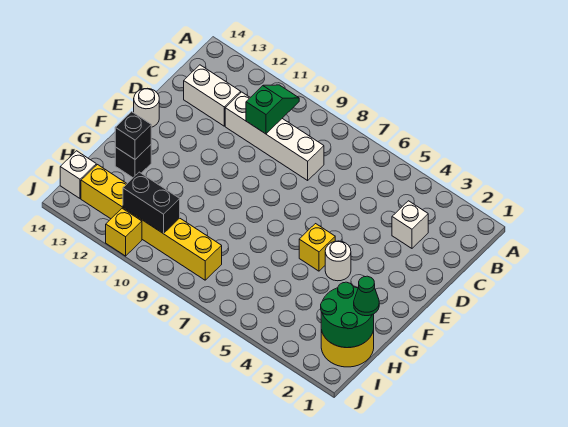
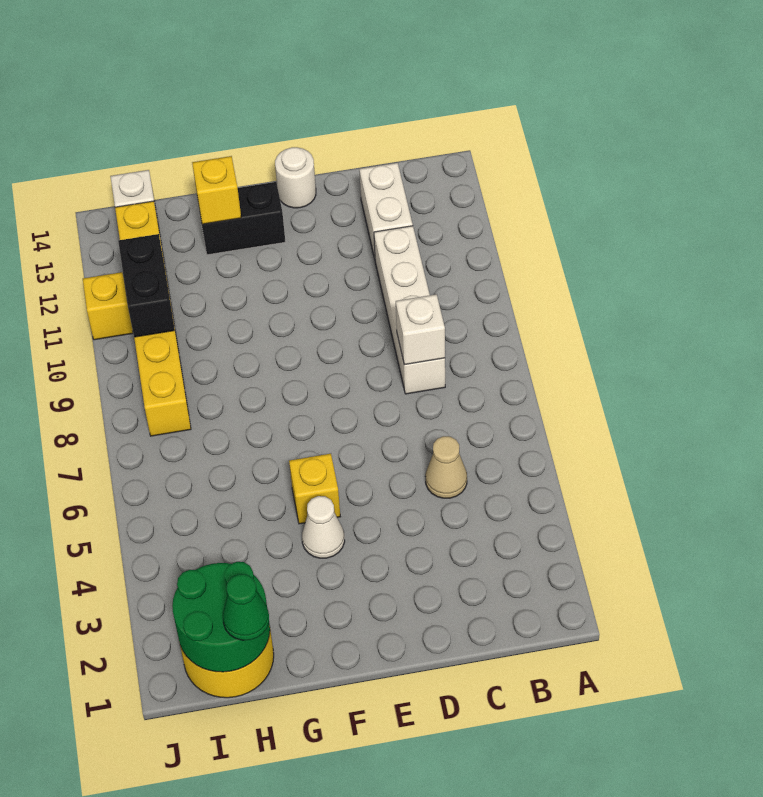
green 1x2 slope [246,85,299,134] -> none
white 1x1 brick [392,201,428,248] -> white 1x1 brick moved to [396,294,445,365]
none -> tan 1x1 cone [425,436,467,498]
white 1x1 round brick [325,241,351,281] -> white 1x1 cone [302,496,345,558]
black 1x1 brick [115,145,151,178] -> black 1x2 brick [198,182,285,255]
black 1x1 brick [115,112,151,159] -> yellow 1x1 brick [192,156,241,224]

